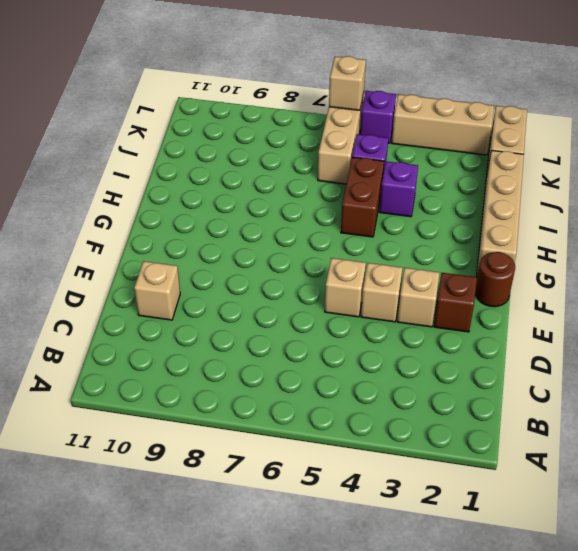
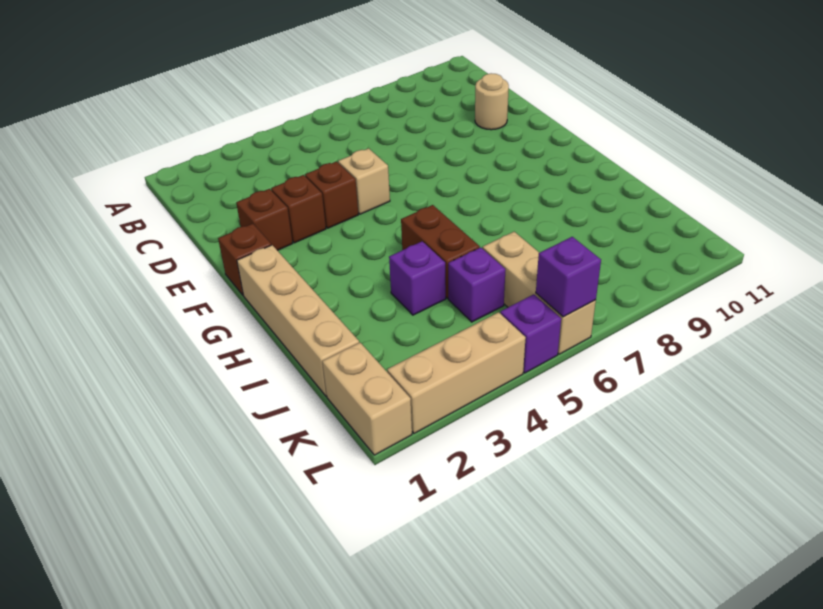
tan 1x1 brick [134,261,180,320] -> tan 1x1 round brick [475,73,509,130]
tan 1x1 brick [397,268,439,327] -> brown 1x1 brick [271,175,326,243]
tan 1x1 brick [361,263,402,322] -> brown 1x1 brick [305,162,358,228]
brown 1x1 round brick [475,252,515,307] -> brown 1x1 brick [218,224,271,295]
tan 1x1 brick [329,56,366,110] -> purple 1x1 brick [536,237,601,317]

